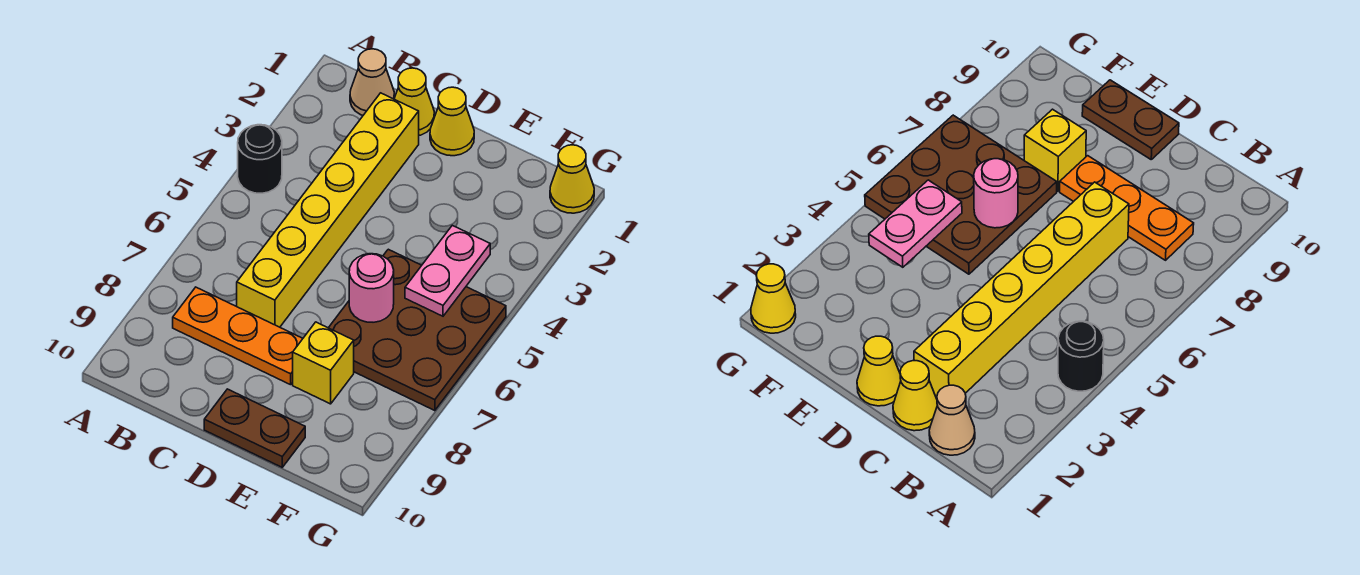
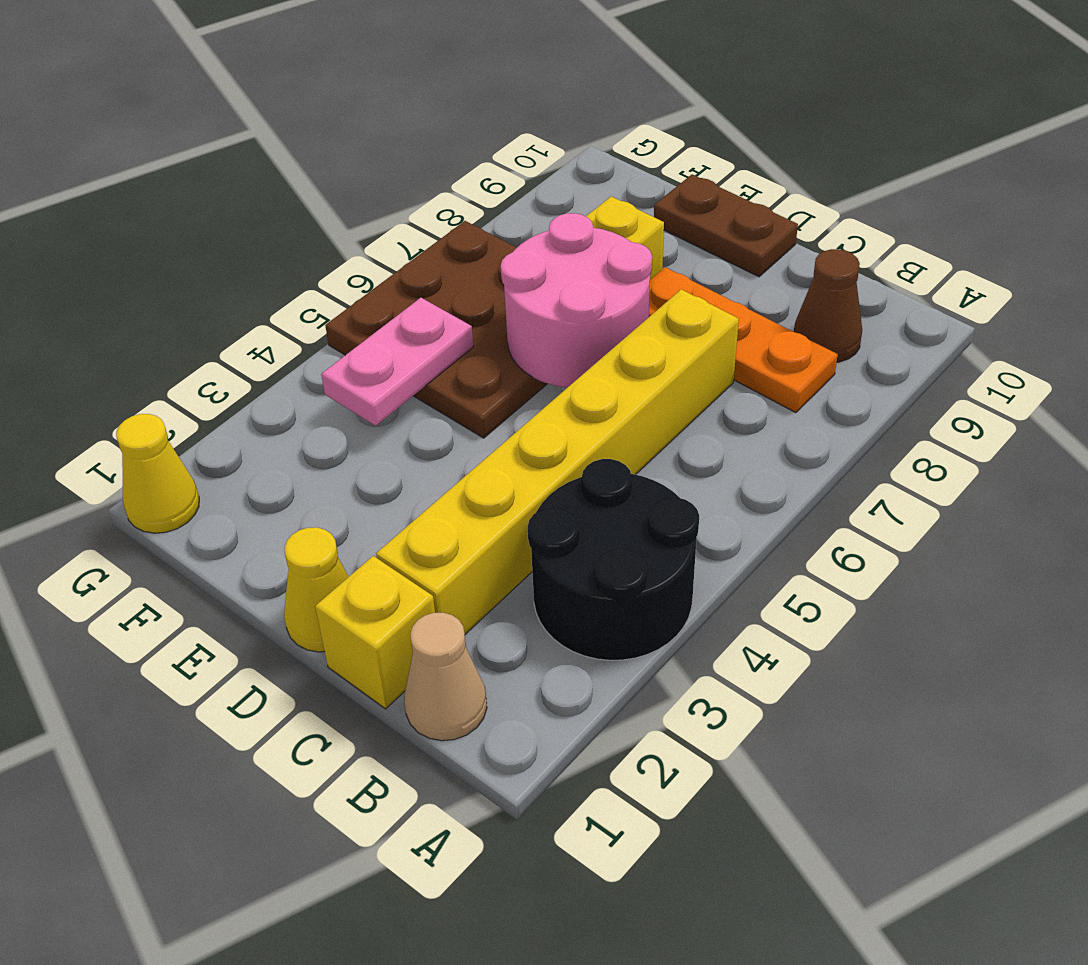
black 1x1 round brick [238,125,282,193] -> black 2x2 round brick [528,459,699,660]
none -> brown 1x1 cone [794,249,862,362]
yellow 1x1 cone [394,68,434,135] -> yellow 1x1 brick [315,556,435,709]
pink 1x1 round brick [349,254,394,322] -> pink 2x2 round brick [501,213,652,387]

